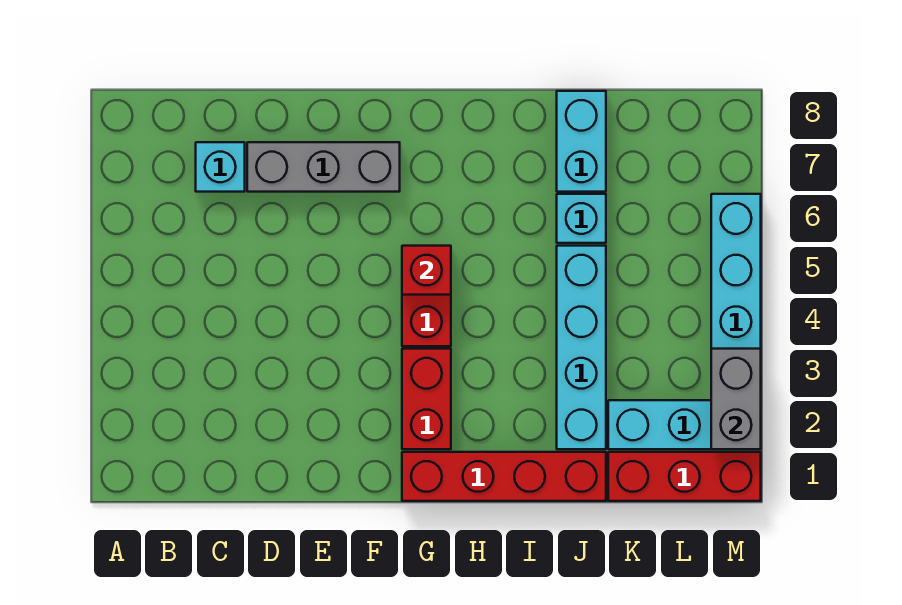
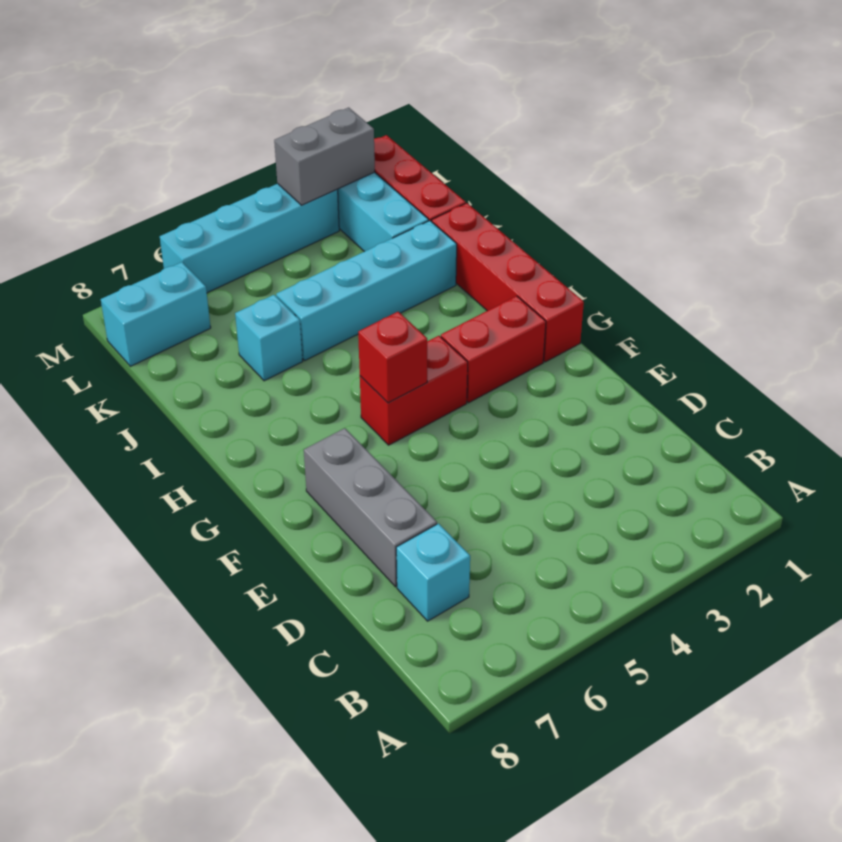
cyan 1x2 brick [557,91,606,192] -> cyan 1x2 brick moved to [101,262,211,366]

